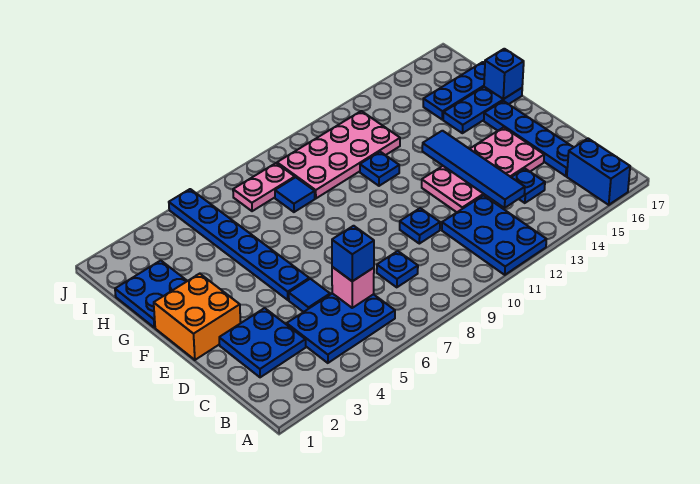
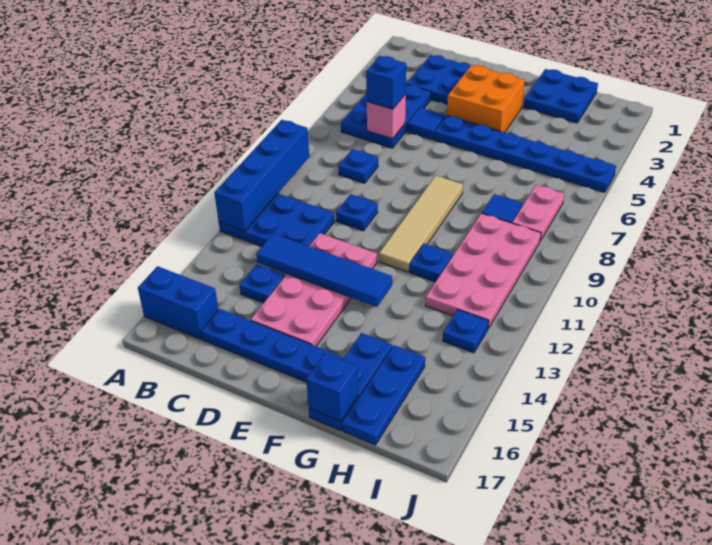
none -> blue 1x4 brick [214,120,309,231]
orange 2x2 brick [154,274,241,360] -> orange 2x2 brick moved to [447,65,525,133]
none -> tan 1x4 tile [379,176,463,272]
none -> blue 1x1 plate [443,309,489,353]

